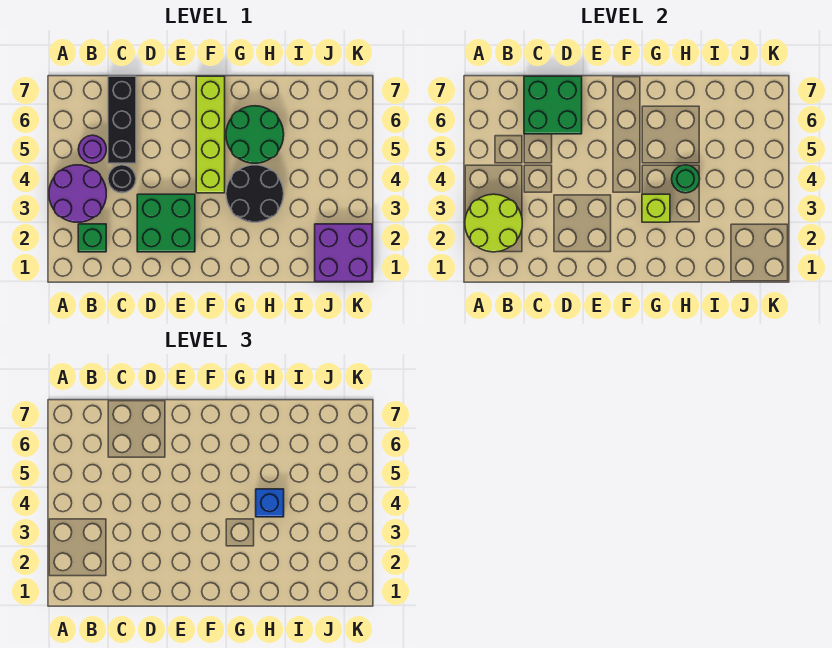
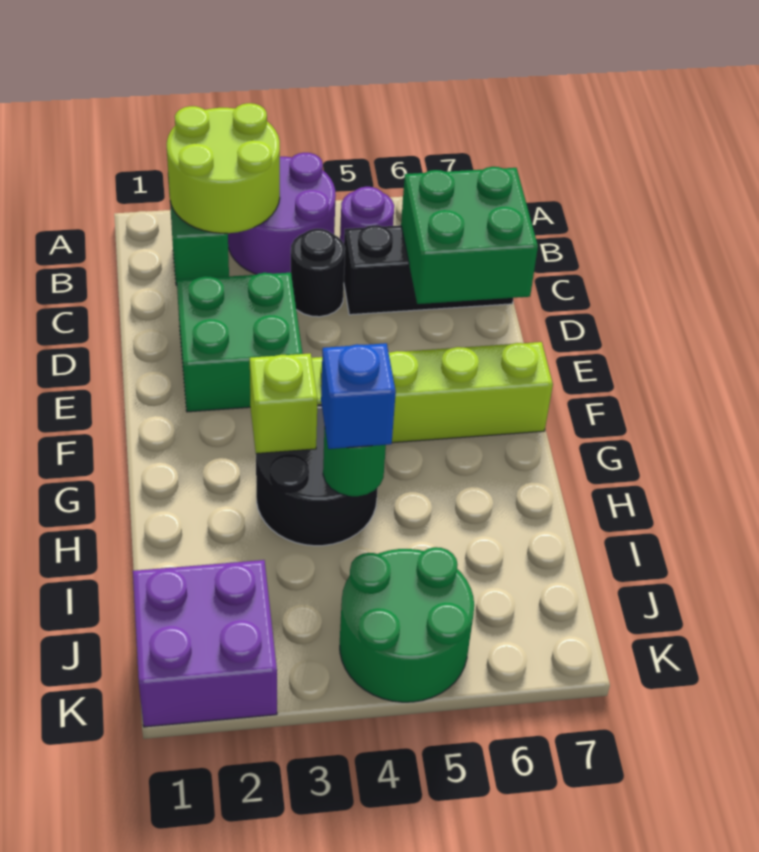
green 2x2 round brick [226,106,284,163] -> green 2x2 round brick moved to [340,547,474,702]

